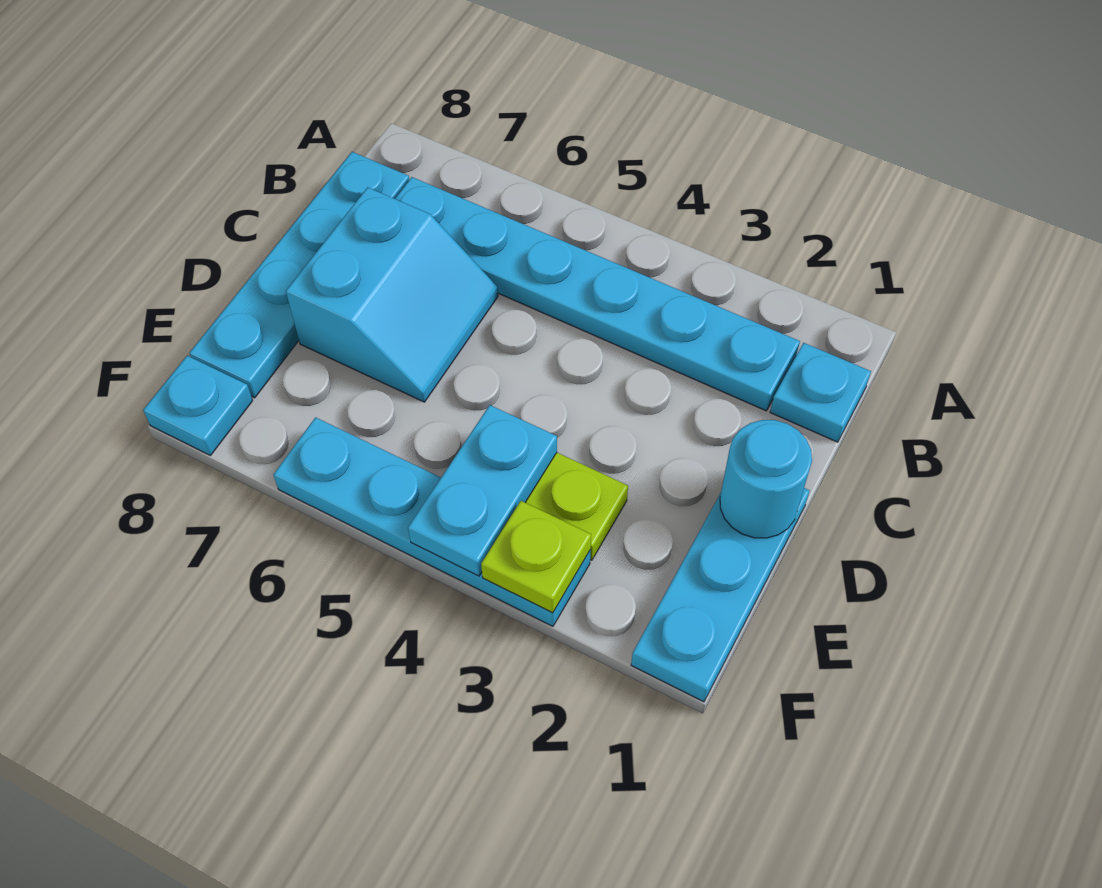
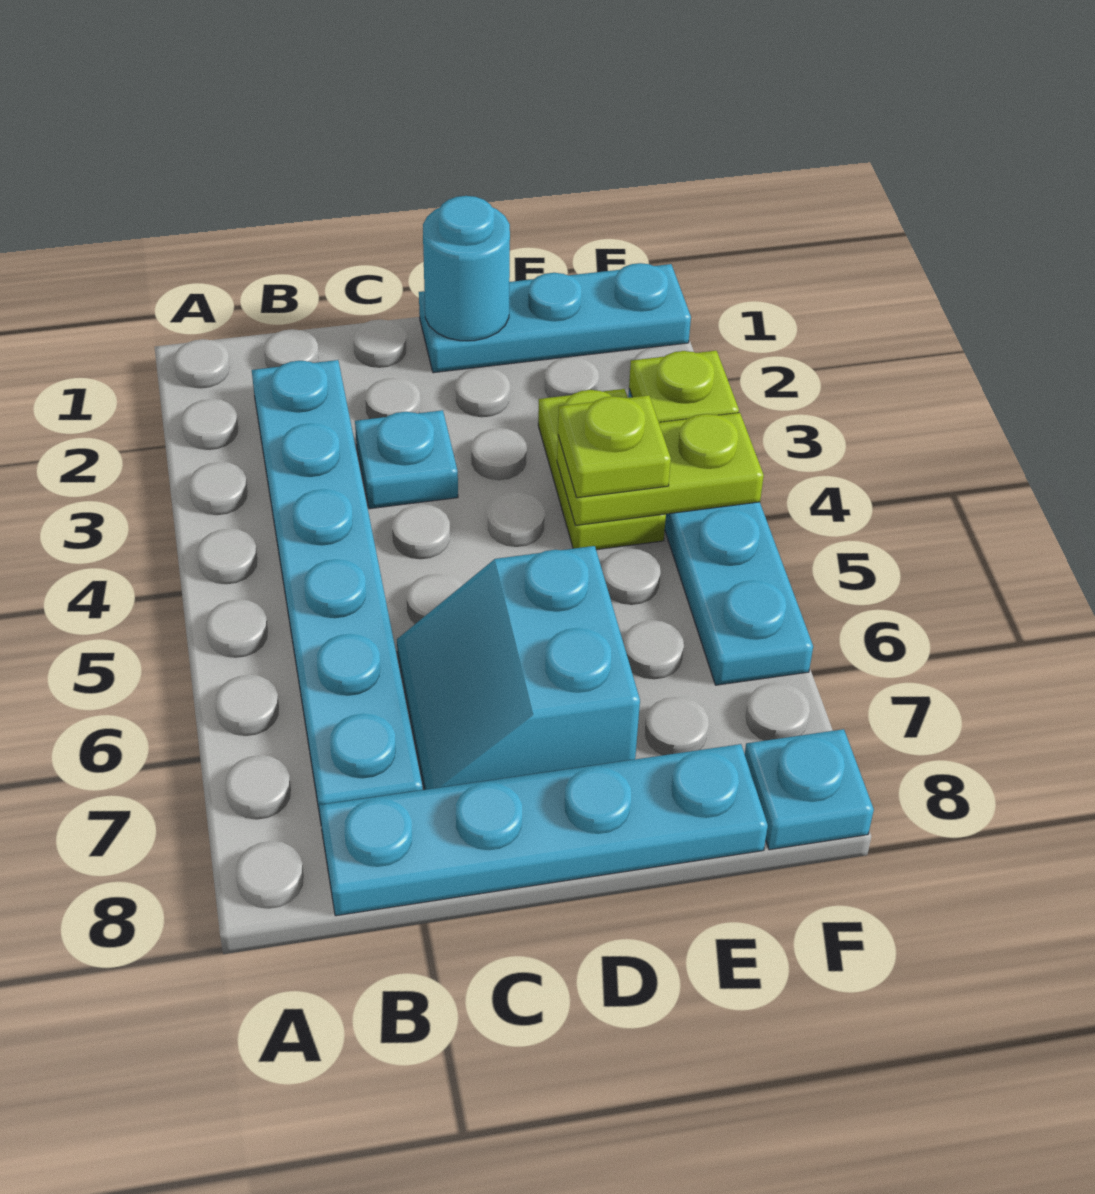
cyan 1x1 plate [770,343,871,442] -> cyan 1x1 plate moved to [355,410,458,509]
cyan 2x2 slope [286,187,498,402] -> cyan 2x2 slope turned to [397,546,640,790]
cyan 1x2 plate [408,405,557,576] -> lime 1x2 plate [557,413,764,525]
none -> lime 1x1 plate [558,395,671,498]

